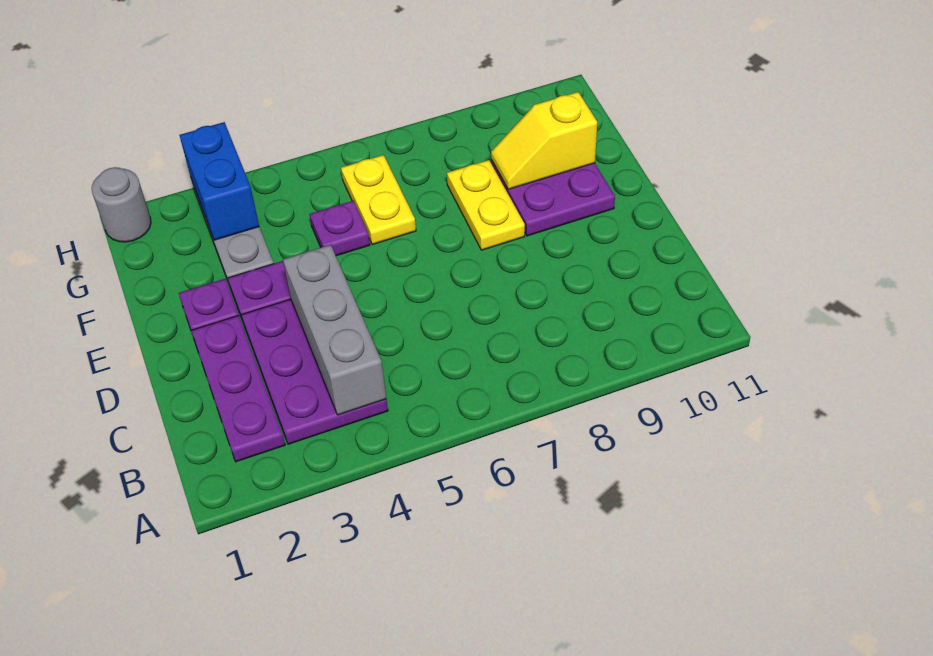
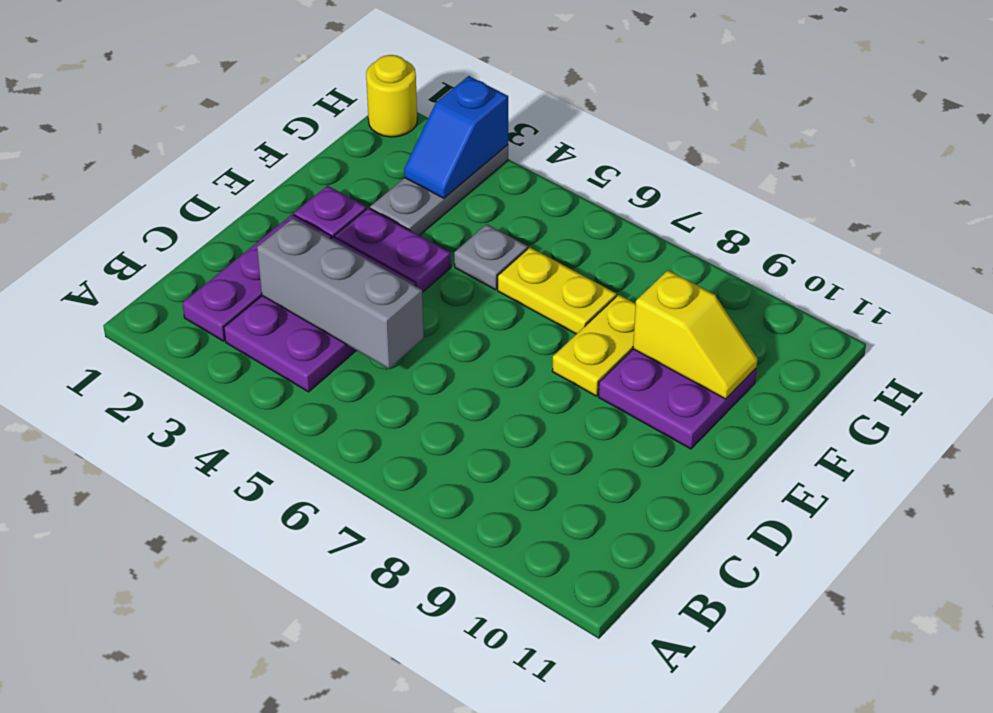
grey 1x3 brick [283,245,386,415] -> grey 1x3 brick turned to [257,218,424,369]
purple 1x1 plate [310,201,370,256] -> grey 1x1 plate [454,224,528,290]
yellow 1x2 plate [341,155,416,245] -> yellow 1x2 plate turned to [498,247,616,334]
yellow 1x2 slope [491,92,597,189] -> yellow 1x2 slope turned to [633,270,758,399]
blue 1x2 brick [179,122,259,240] -> blue 1x2 slope [404,76,508,198]
grey 1x1 round brick [92,167,151,242] -> yellow 1x1 round brick [366,55,417,137]

